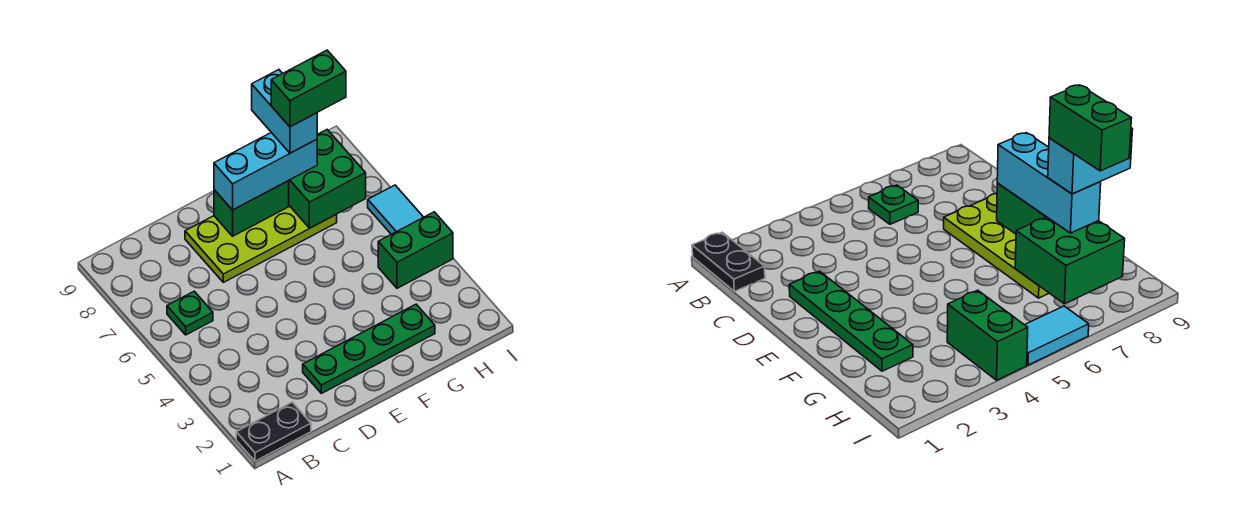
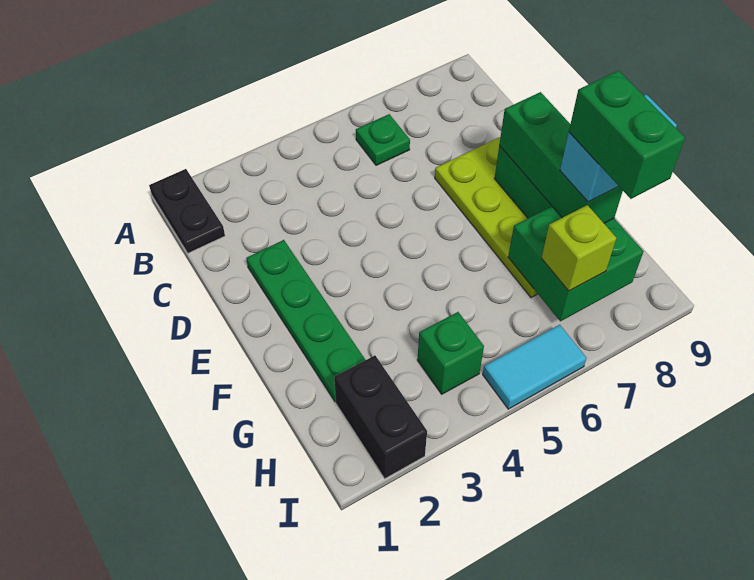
cyan 1x3 brick [214,133,317,210] -> green 1x3 brick [499,92,623,223]
none -> black 1x2 brick [334,356,427,479]
green 1x2 brick [378,212,453,288] -> green 1x1 brick [417,312,484,394]
none -> lime 1x1 brick [542,205,616,291]

